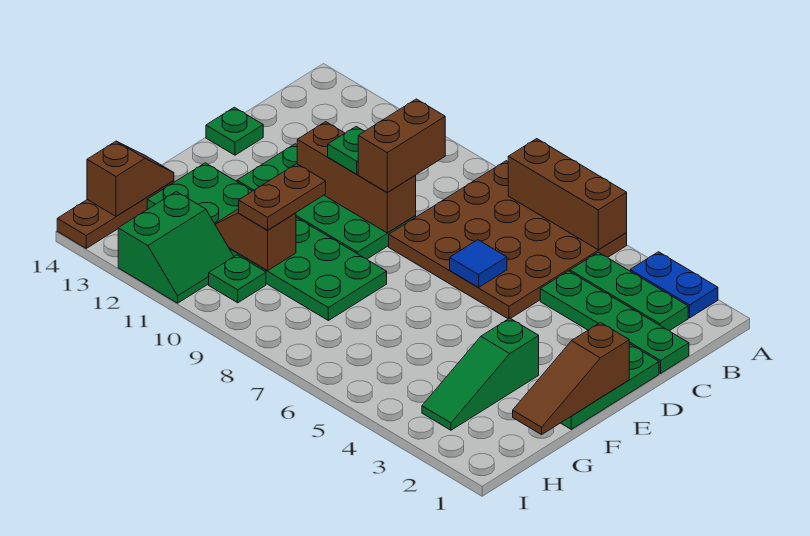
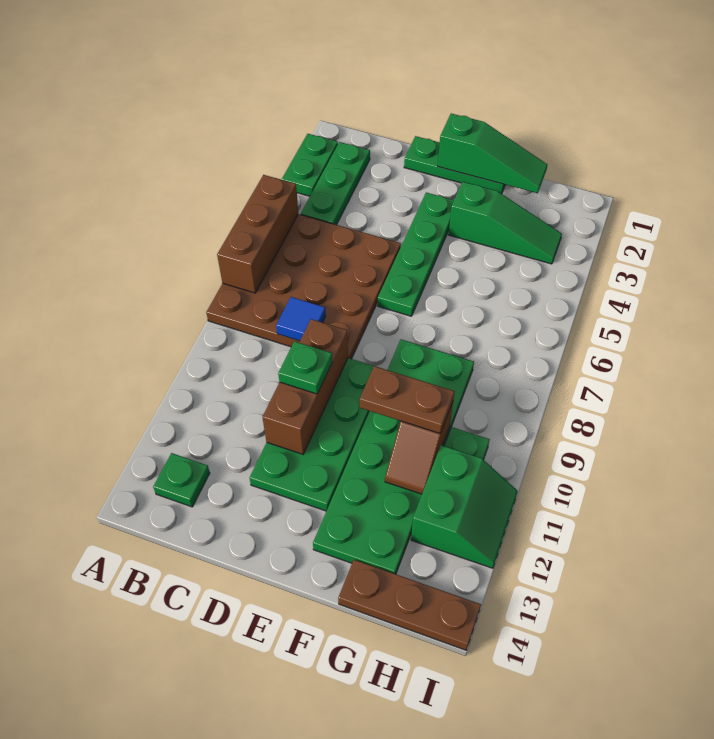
blue 1x2 plate [630,252,718,318] -> green 1x2 plate [282,134,338,196]
green 1x4 plate [540,271,689,373] -> green 1x4 plate moved to [378,192,454,316]
brown 1x2 brick [358,99,445,193] -> none
blue 1x1 tile [450,240,507,287] -> blue 1x1 tile moved to [276,297,326,341]
green 1x1 plate [206,107,263,155] -> green 1x1 plate moved to [153,453,210,507]
brown 1x3 slope [513,323,629,435] -> green 1x3 slope [438,114,547,193]
brown 1x2 slope [87,141,174,216] -> none
green 2x2 slope [118,192,234,303] -> green 2x2 slope turned to [411,445,518,568]

